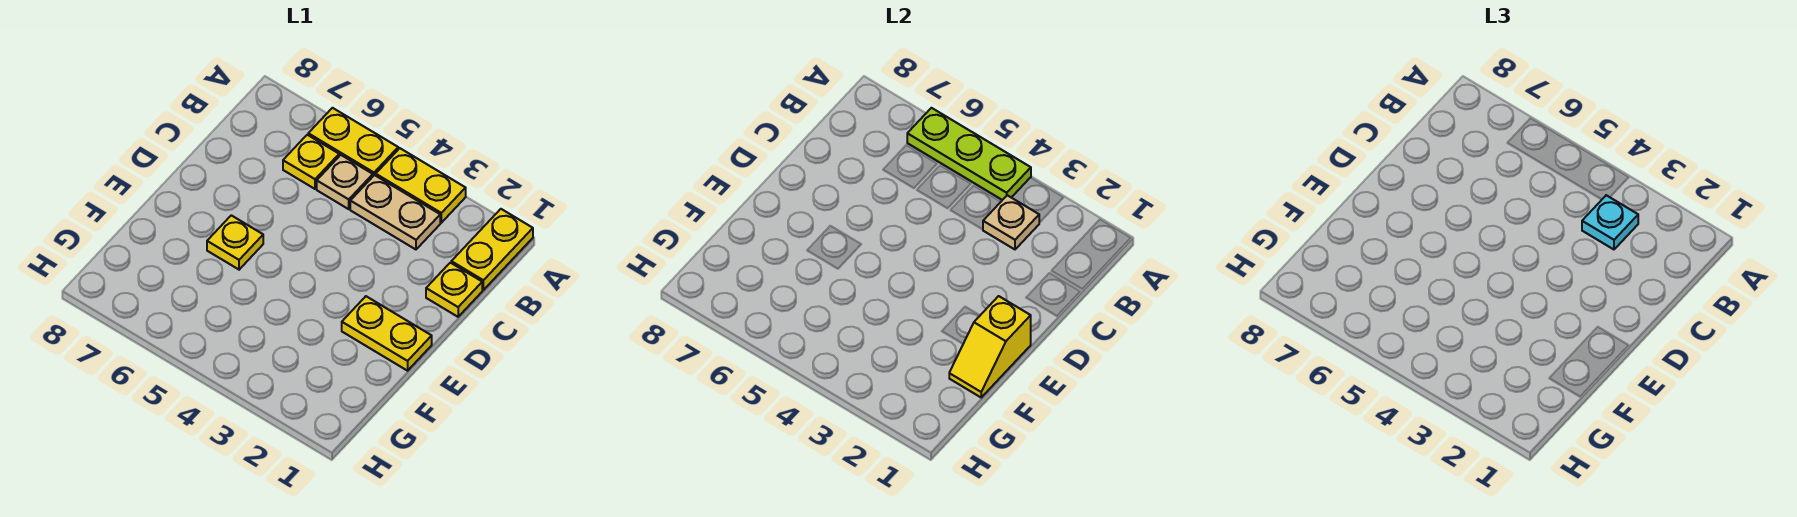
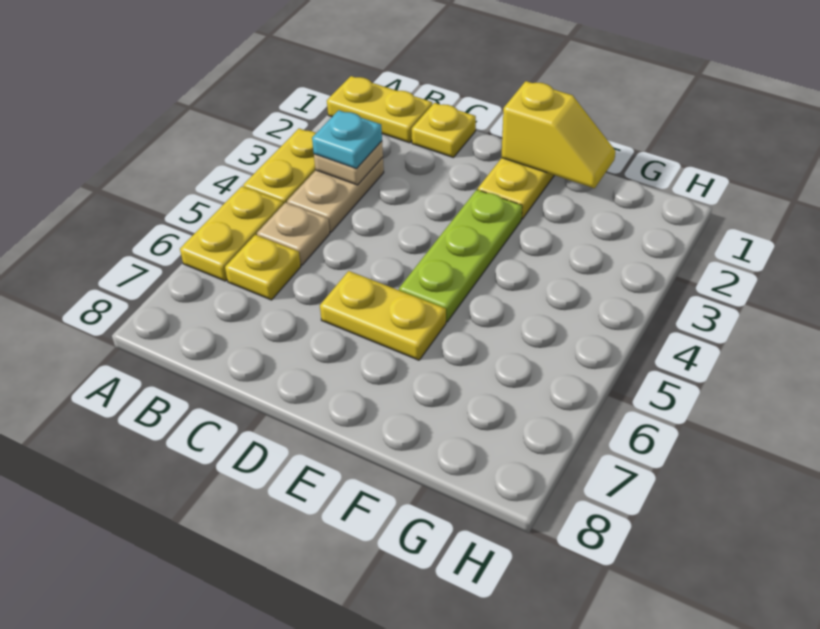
lime 1x3 plate [907,108,1031,200] -> lime 1x3 plate moved to [399,190,522,322]
yellow 1x1 plate [207,215,263,270] -> yellow 1x2 plate [320,271,446,360]

